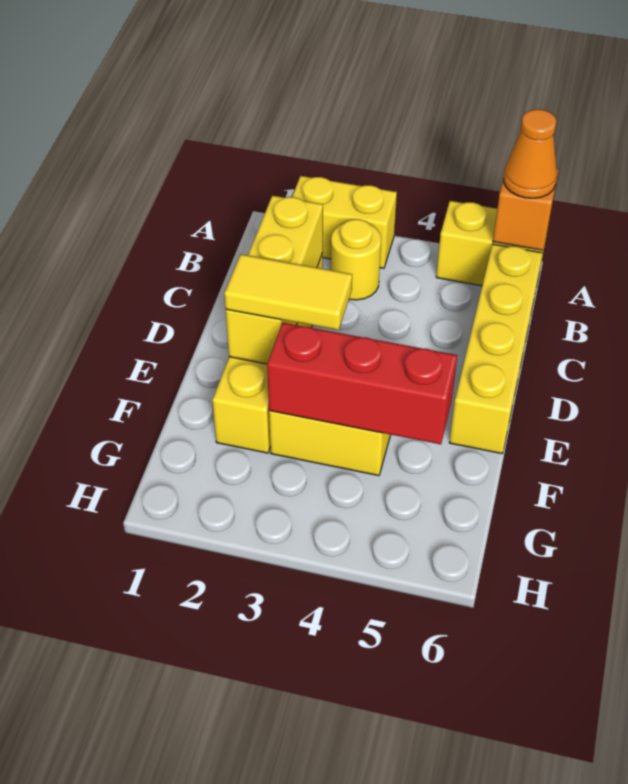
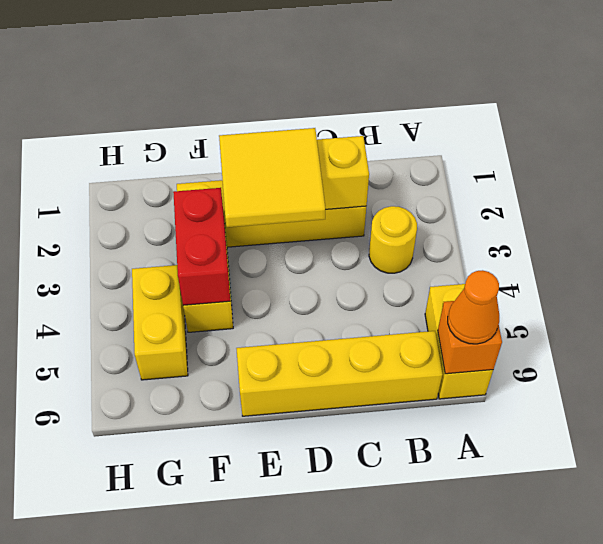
yellow 1x2 brick [292,176,397,268] -> yellow 1x2 brick moved to [132,265,188,380]
yellow 1x2 tile [224,254,352,330] -> yellow 2x2 tile [219,128,326,227]
red 1x3 brick [267,323,457,444] -> red 1x2 brick [173,188,230,305]

